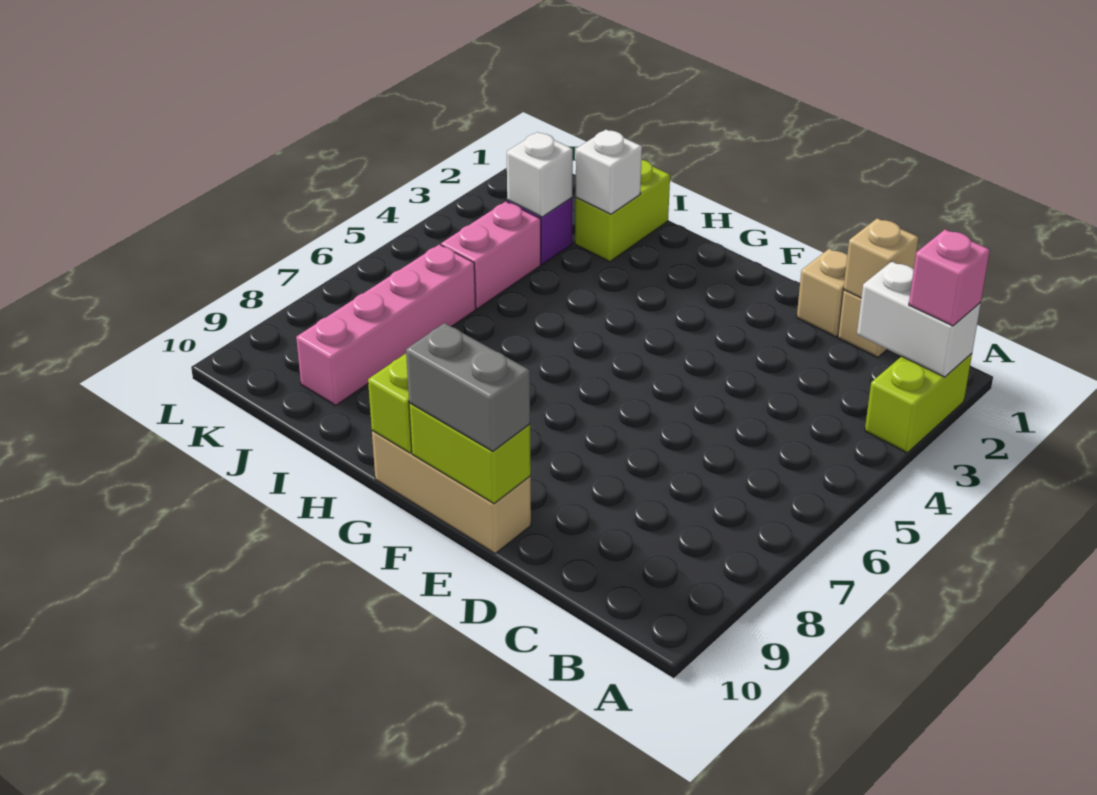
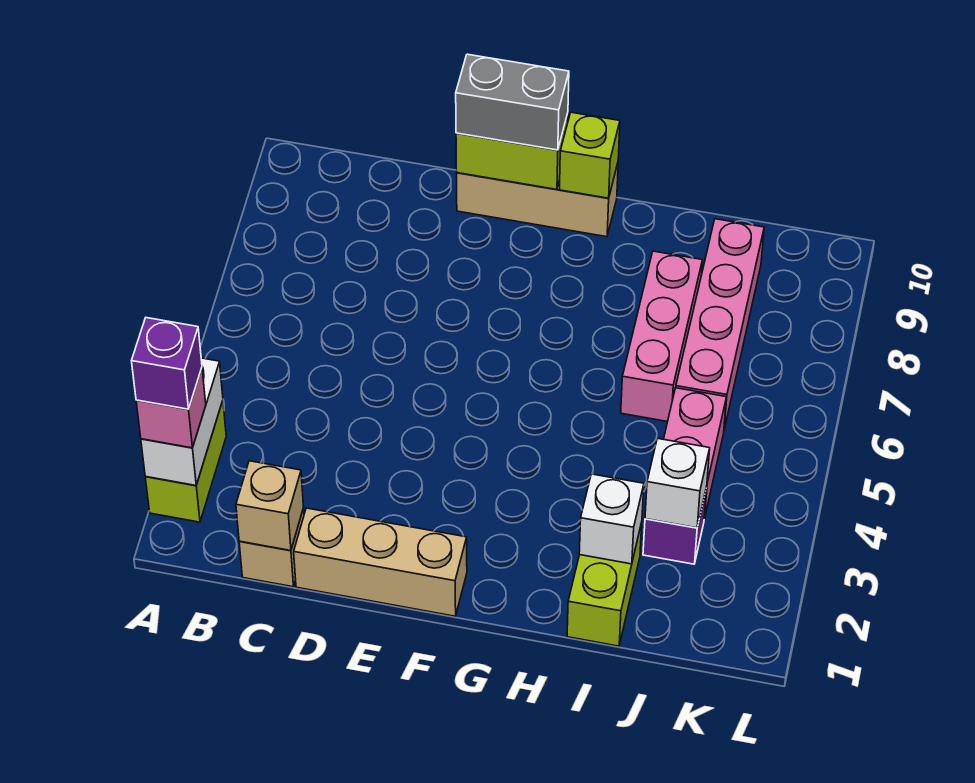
white 1x2 brick [857,261,981,377] -> white 1x2 brick turned to [141,358,223,485]
none -> purple 1x1 brick [132,318,202,409]
tan 1x1 brick [797,249,847,337] -> tan 1x3 brick [294,508,467,616]
none -> pink 1x3 brick [621,251,702,422]

